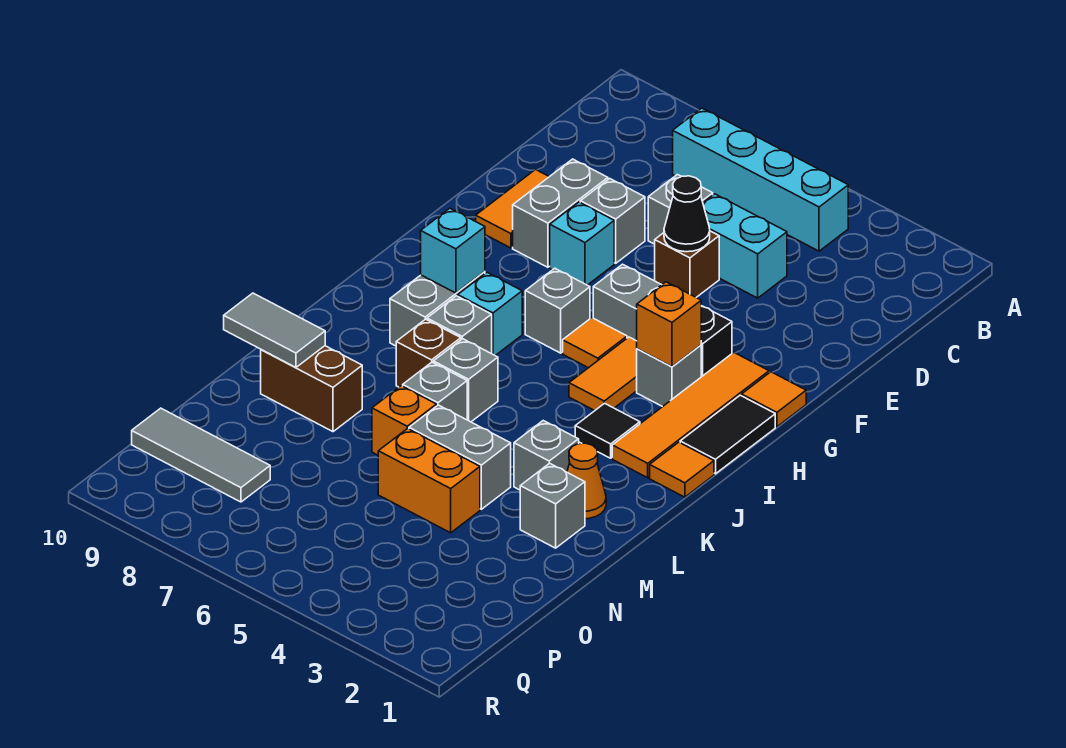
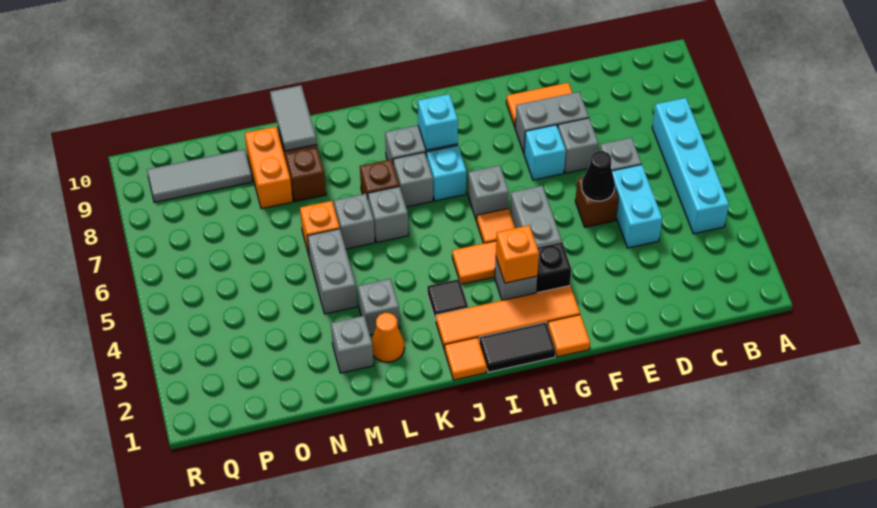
orange 1x2 brick [378,429,480,533] -> orange 1x2 brick moved to [245,126,293,209]
grey 1x3 tile [132,408,270,502] -> grey 1x3 tile turned to [147,149,252,203]

